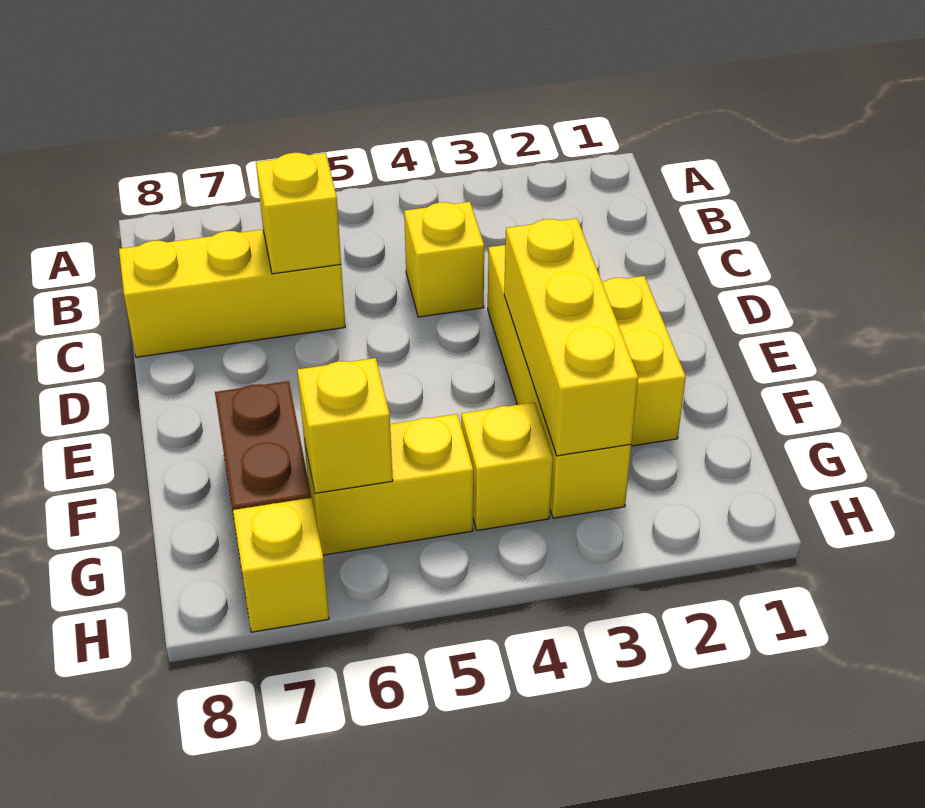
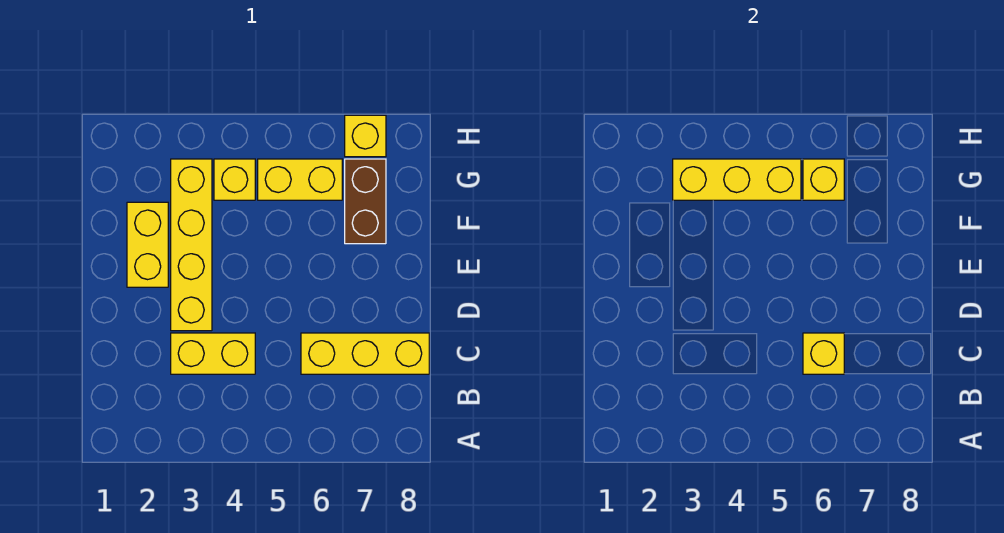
yellow 1x1 brick [404,202,484,317] -> yellow 1x2 brick [171,333,255,374]
yellow 1x3 brick [504,218,638,456] -> yellow 1x3 brick turned to [673,159,801,200]

